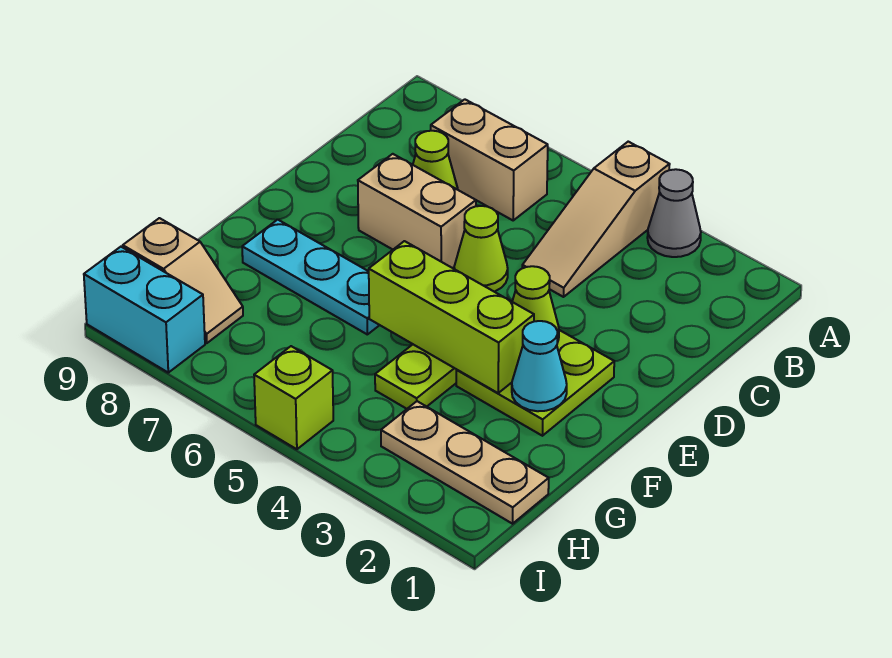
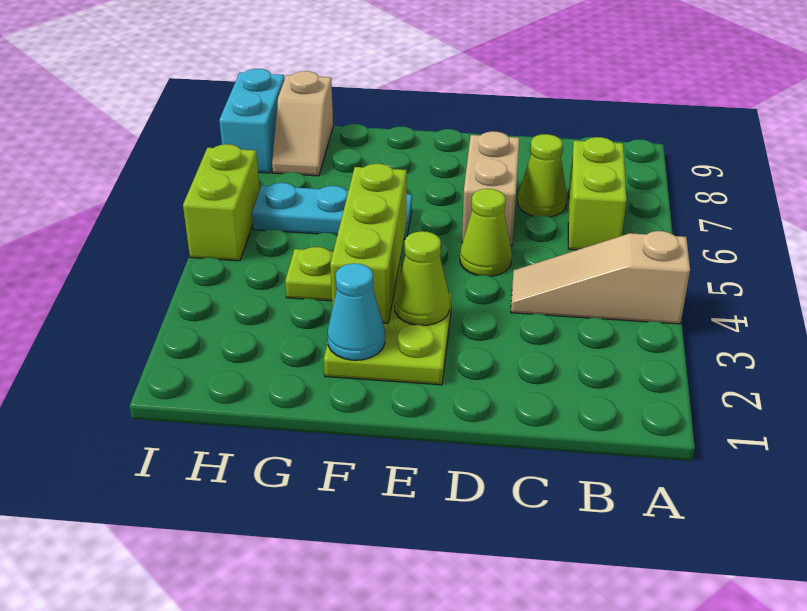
grey 1x1 cone [647,169,701,257] -> none
tan 1x2 brick [431,99,548,220] -> lime 1x2 brick [568,137,626,250]
cyan 1x3 plate [242,220,379,334] -> cyan 1x3 plate turned to [252,183,412,239]
tan 1x3 plate [381,401,549,524] -> none
lime 1x1 brick [254,346,333,449] -> lime 1x2 brick [183,144,260,261]

